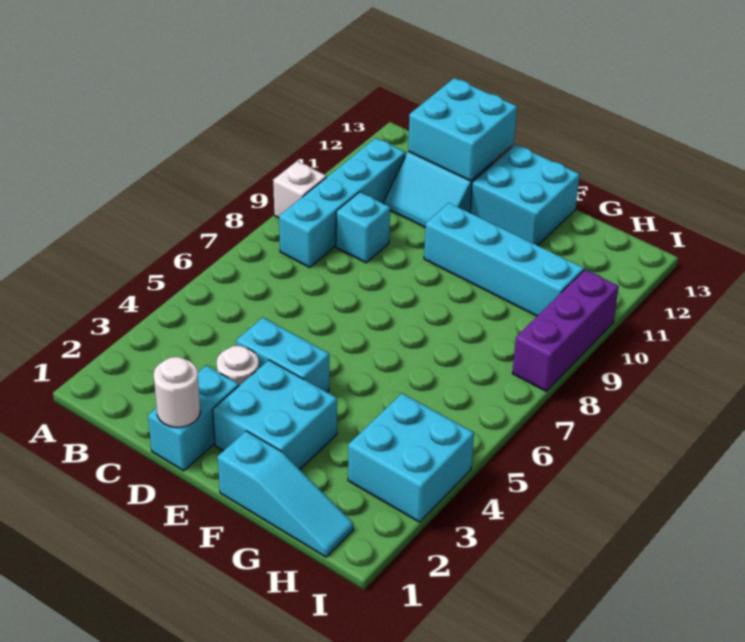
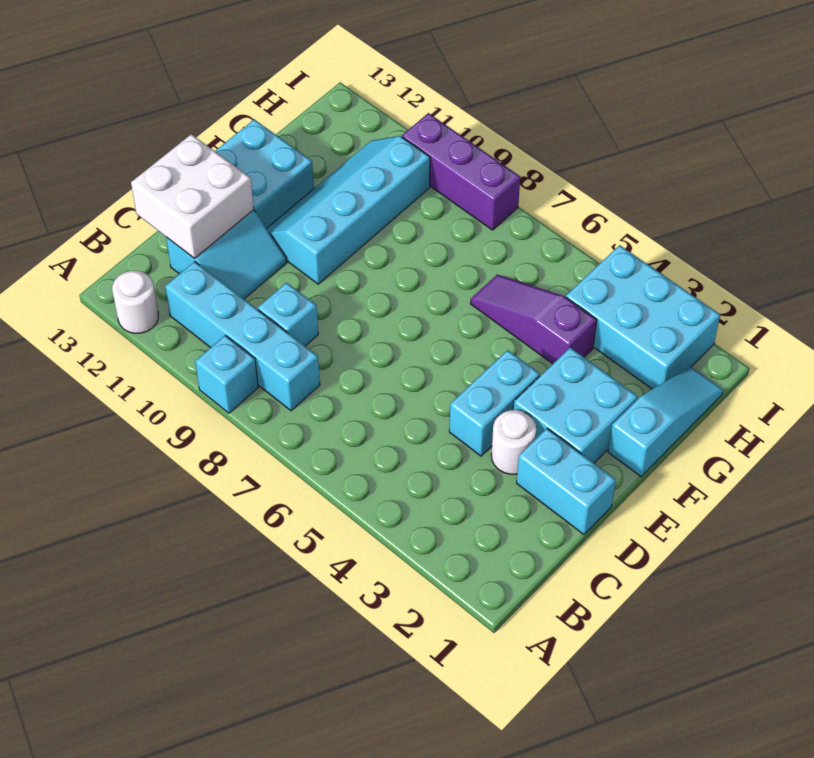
white 1x1 brick [273,161,327,218] -> cyan 1x1 brick [195,335,258,413]
cyan 2x2 brick [408,78,517,181] -> white 2x2 brick [131,134,254,259]
white 1x1 round brick [154,357,200,428] -> white 1x1 round brick moved to [112,271,158,333]
none -> purple 1x3 slope [471,274,597,364]
cyan 2x2 brick [348,393,474,522] -> cyan 2x3 brick [566,245,720,389]

